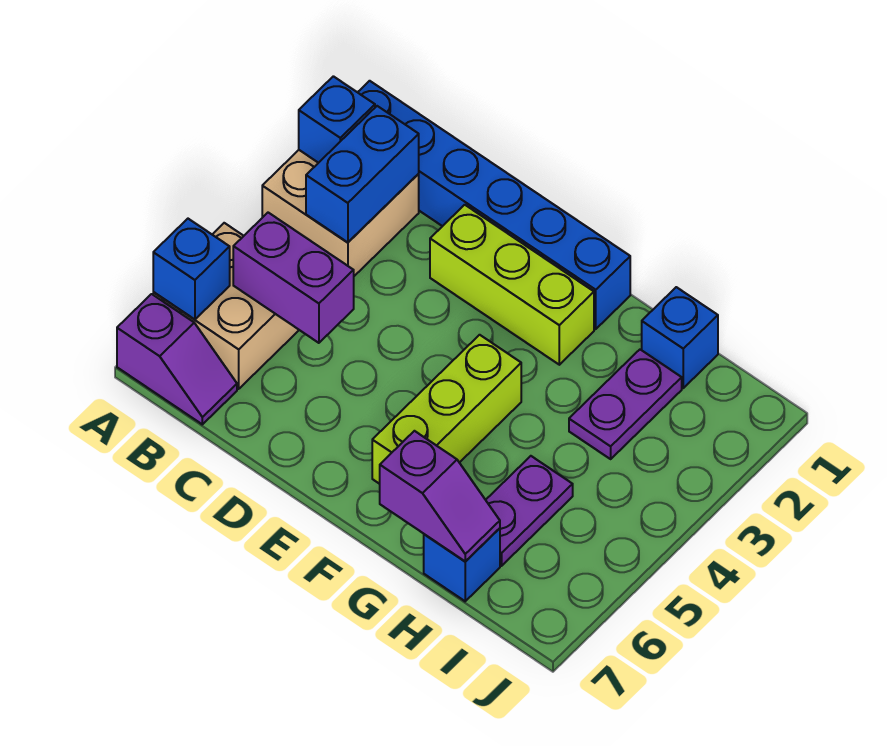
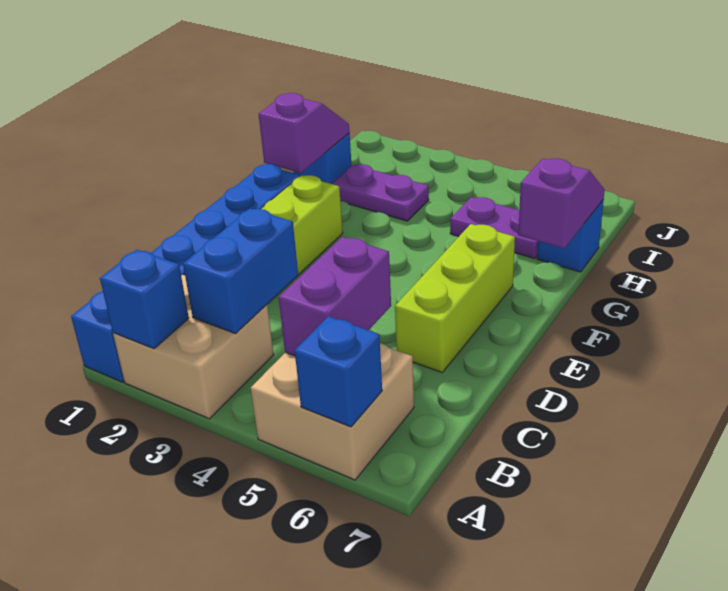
purple 1x2 slope [117,294,237,424] -> purple 1x2 slope moved to [259,93,349,173]
blue 1x2 brick [306,106,419,243] -> blue 1x2 brick turned to [183,208,298,334]
lime 1x3 brick [372,335,521,484] -> lime 1x3 brick turned to [395,224,515,372]

